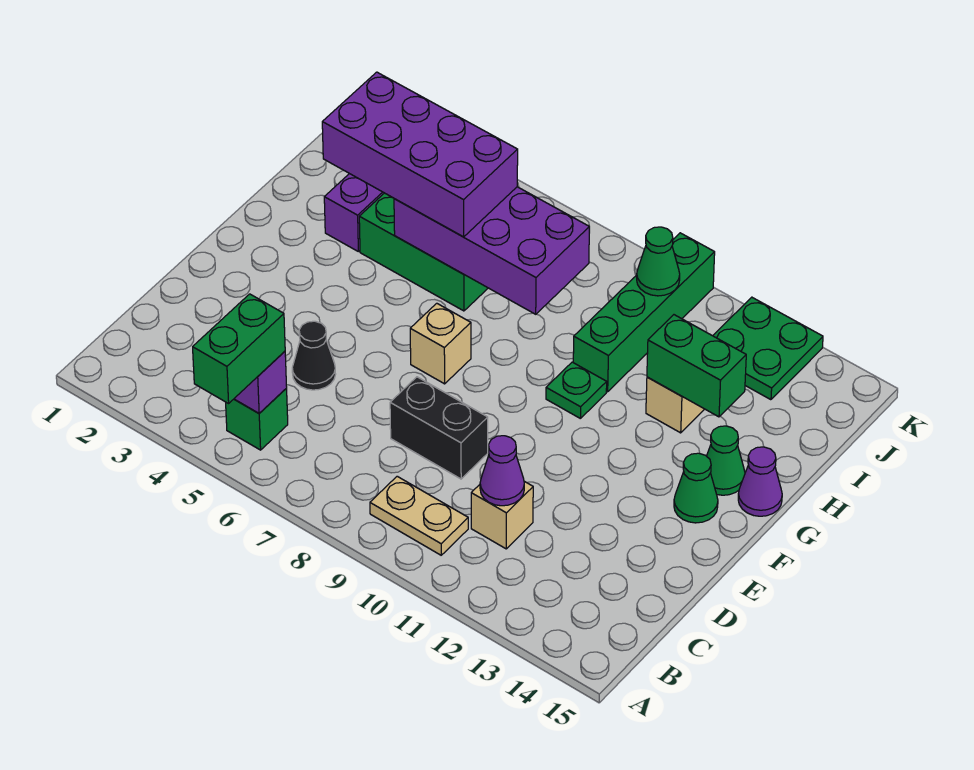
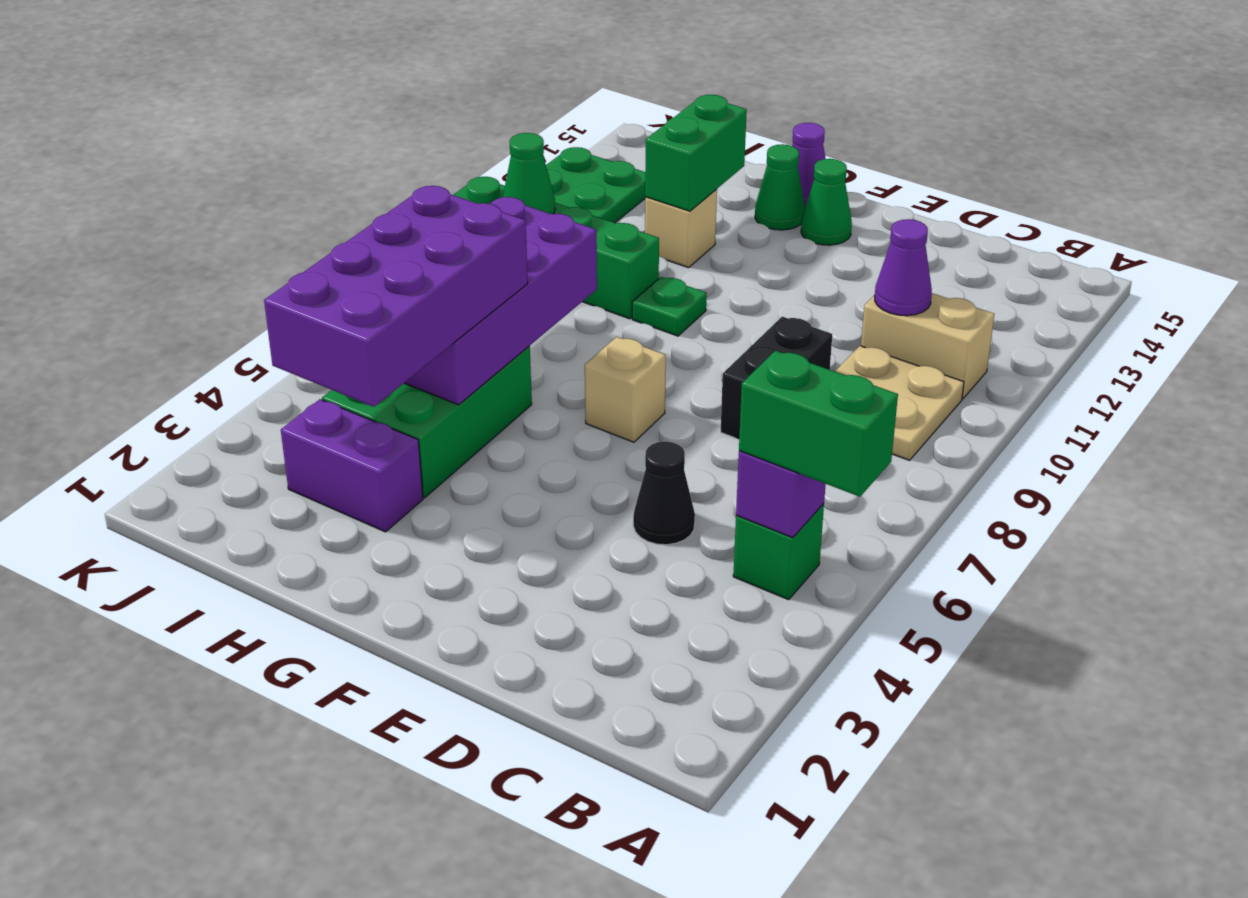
tan 1x2 plate [370,476,468,555] -> tan 2x2 plate [835,346,964,460]
tan 1x1 brick [471,481,533,549] -> tan 1x2 brick [861,293,994,399]

